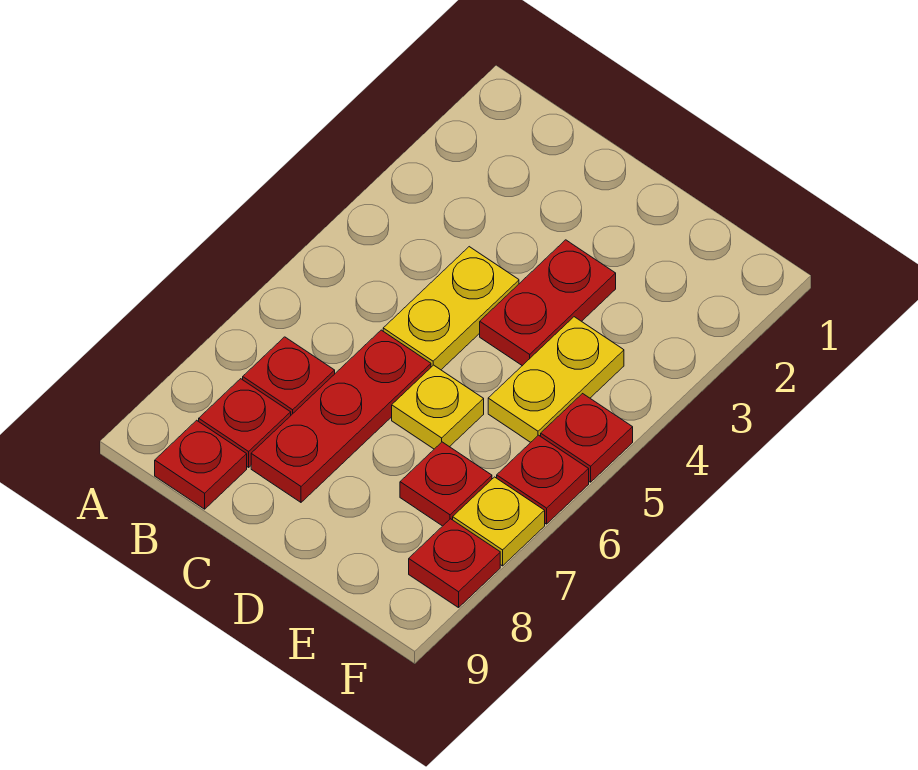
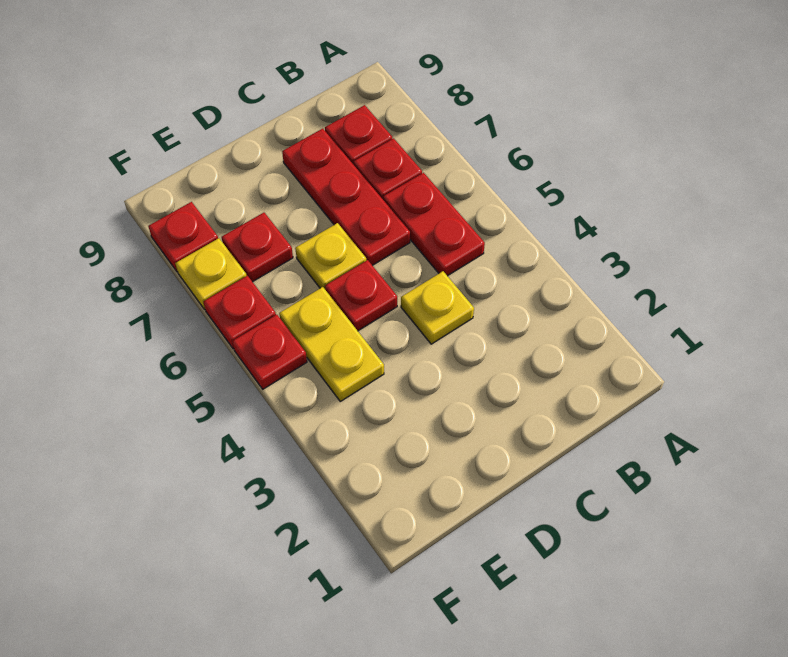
red 1x1 plate [155,420,247,509] -> red 1x1 plate moved to [325,260,397,331]
yellow 1x2 plate [383,247,519,370] -> yellow 1x1 plate [401,271,474,344]
red 1x2 plate [480,240,616,366] -> red 1x2 plate moved to [383,173,485,276]

